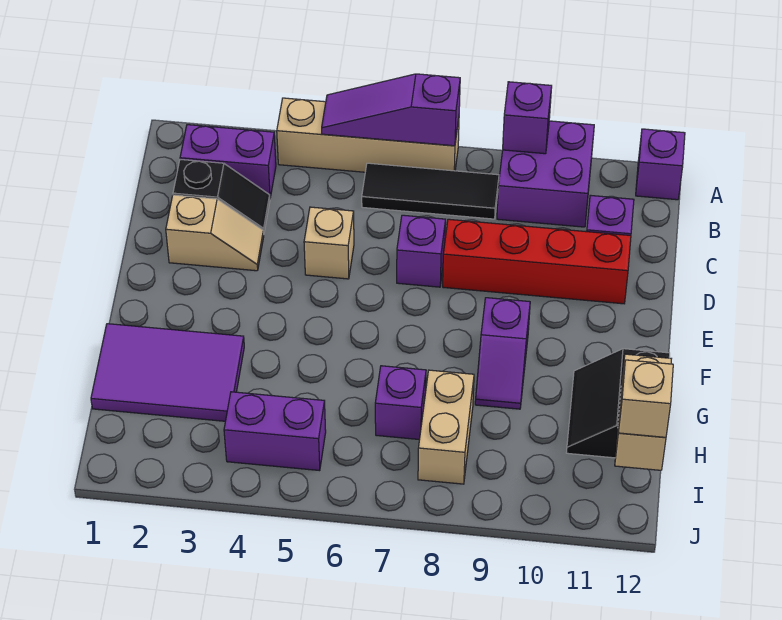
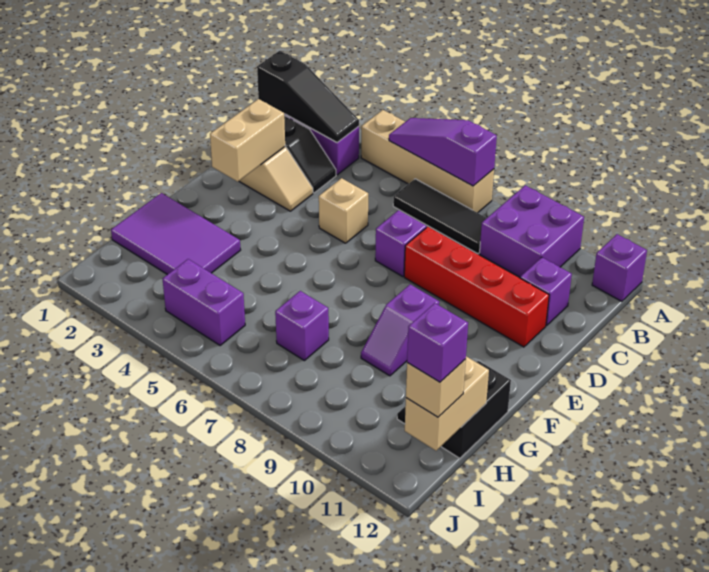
purple 1x1 brick [503,82,552,154] -> purple 1x1 brick moved to [407,303,468,382]
none -> black 1x3 slope [257,51,359,142]
tan 1x2 brick [418,370,474,484] -> tan 1x2 brick moved to [210,99,285,182]

